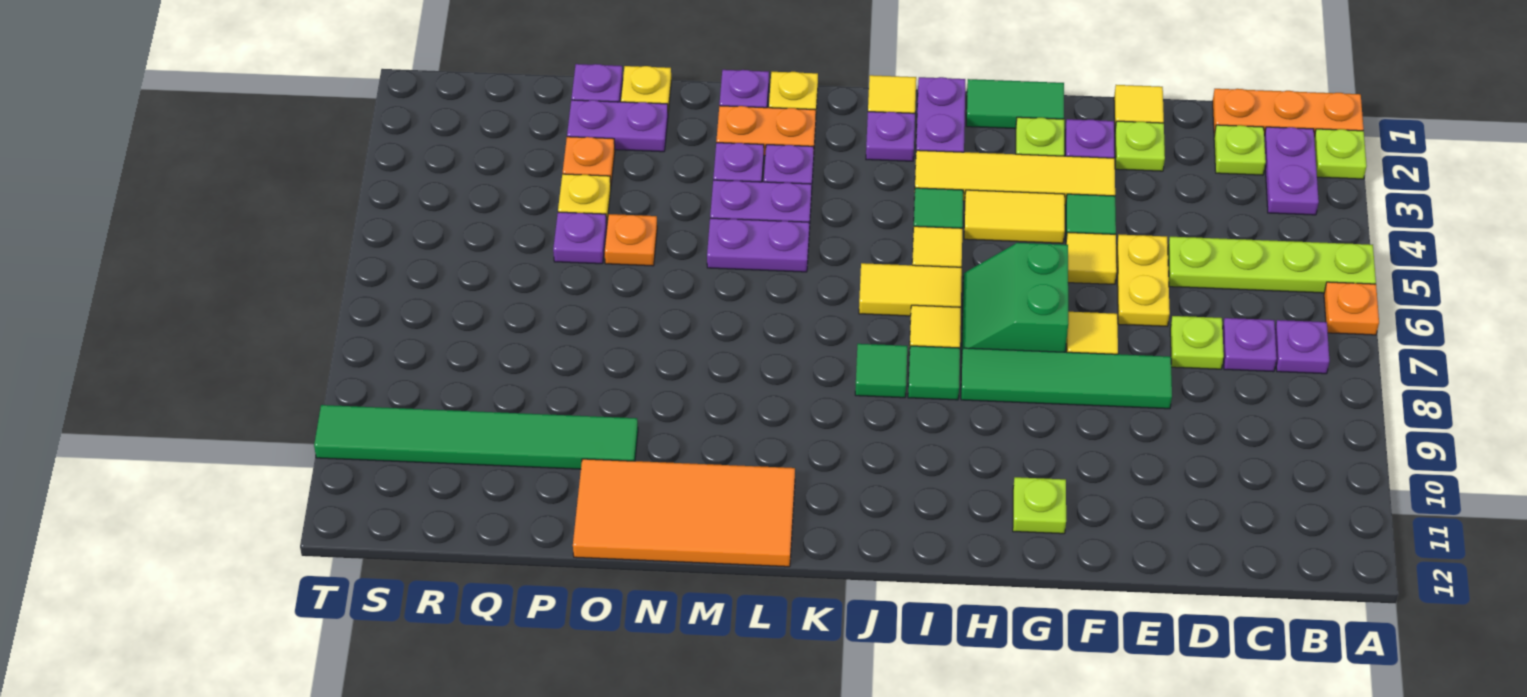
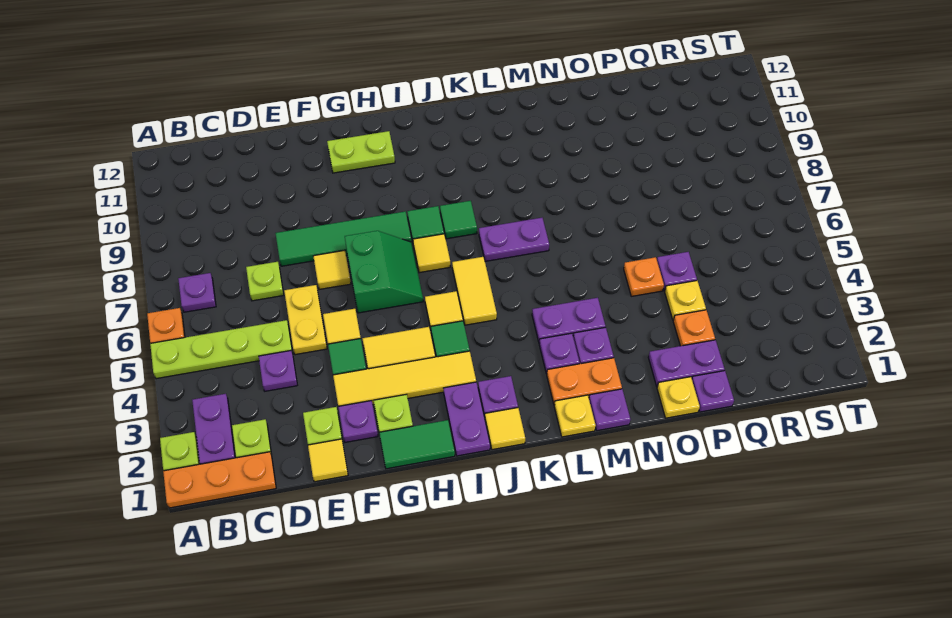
purple 1x1 plate [1223,318,1277,372] -> purple 1x1 plate moved to [259,350,297,391]
lime 1x1 plate [1013,477,1066,534] -> lime 1x2 plate [327,131,395,173]
yellow 1x2 tile [859,263,962,316] -> yellow 1x2 tile turned to [452,257,497,325]
purple 1x2 plate [707,218,809,272] -> purple 1x2 plate moved to [479,218,549,261]
orange 2x4 tile [573,459,795,567] -> none
green 1x6 tile [314,405,638,469] -> none

